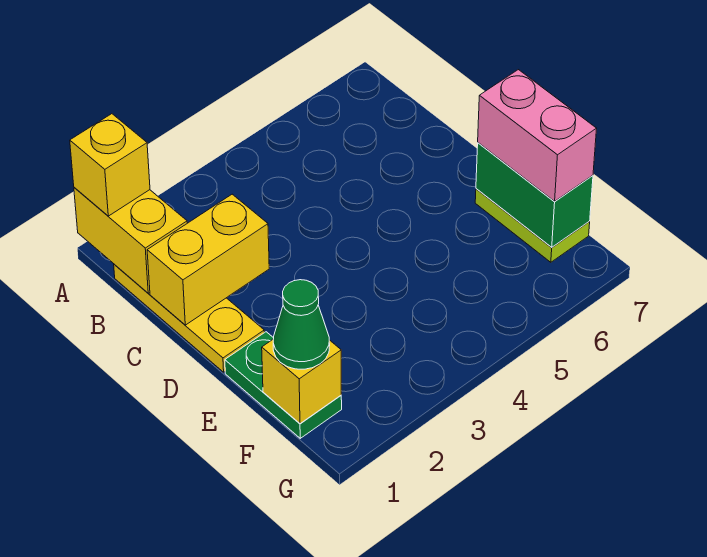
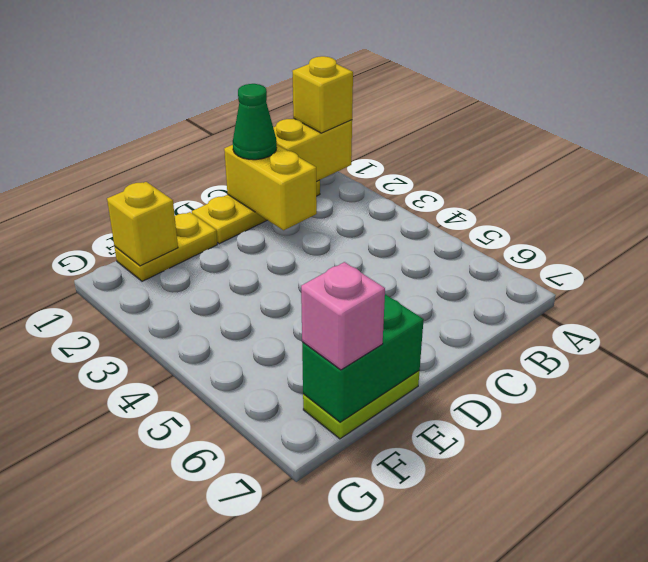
green 1x2 plate [225,332,342,438] -> yellow 1x2 plate [115,212,217,281]
pink 1x2 brick [478,70,597,202] -> pink 1x1 brick [301,262,385,370]
green 1x1 cone [273,280,330,369] -> green 1x1 cone moved to [233,84,277,160]

